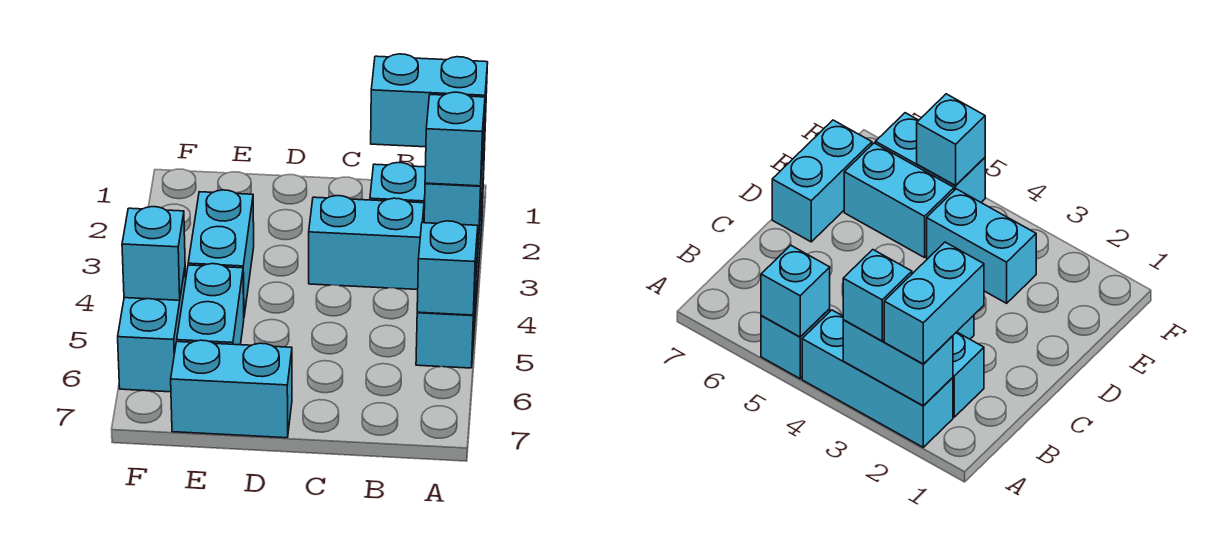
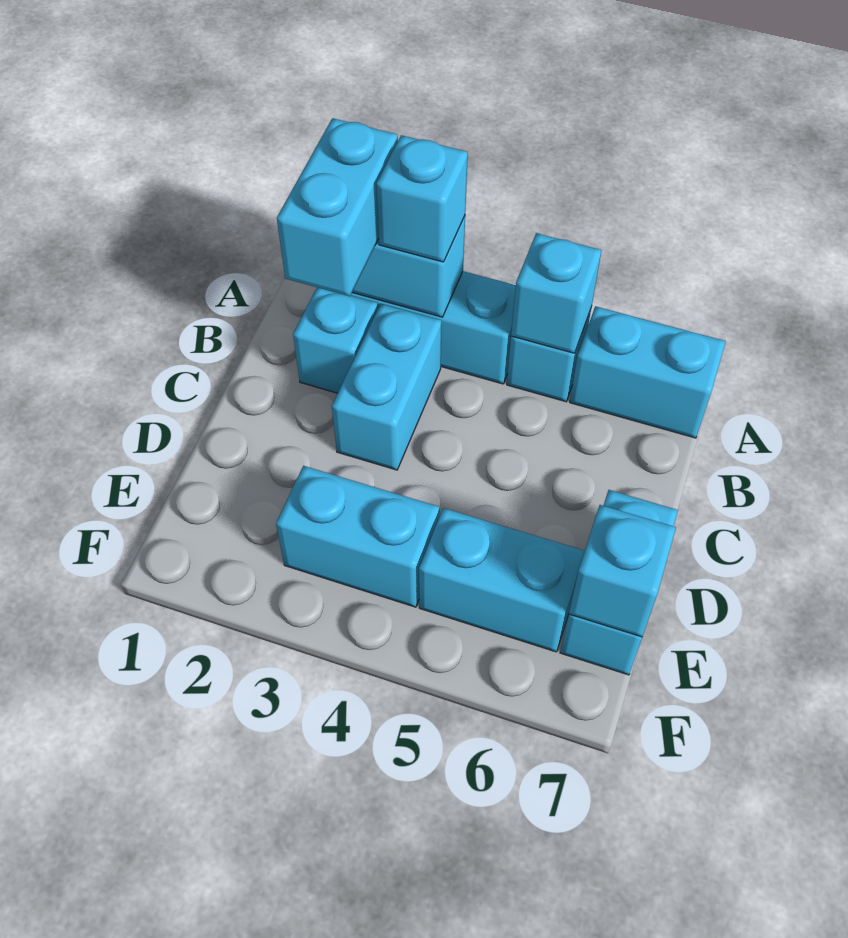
cyan 1x2 brick [118,269,186,392] -> cyan 1x2 brick moved to [570,306,726,438]
cyan 1x1 brick [122,207,185,300] -> cyan 1x1 brick moved to [569,505,676,637]

